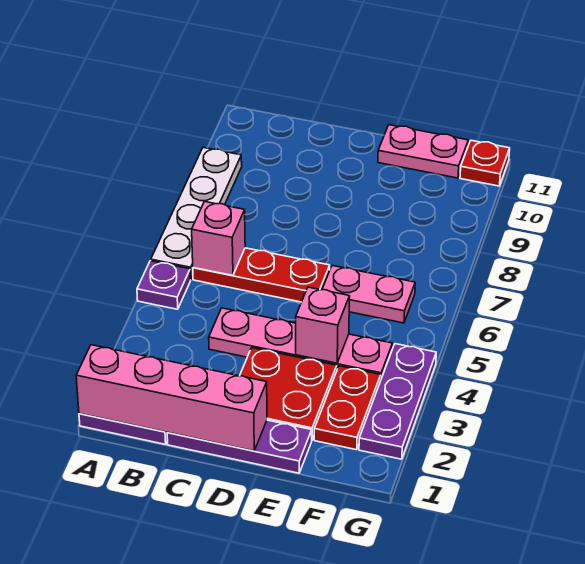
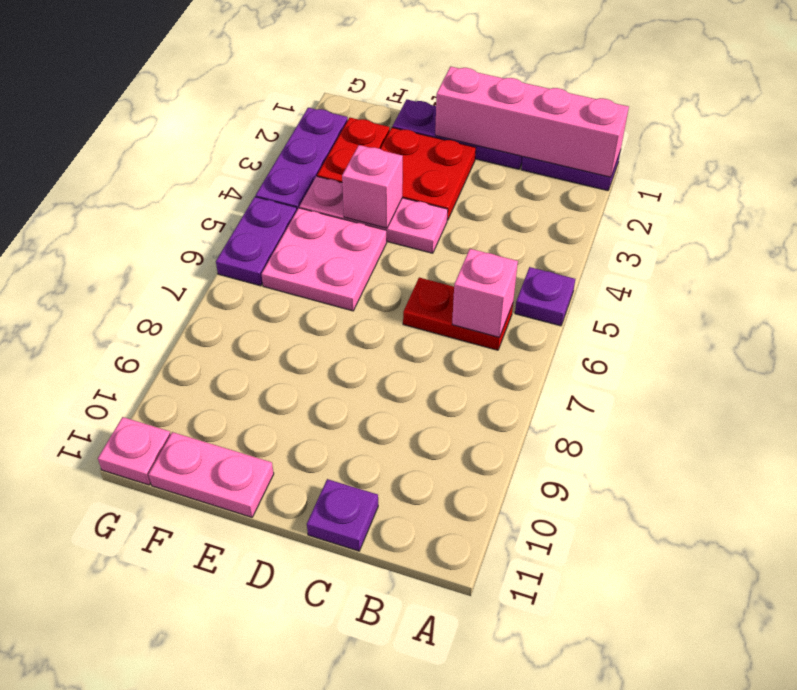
white 1x4 plate [151,148,242,280] -> none
red 1x3 plate [193,248,330,302] -> red 1x2 plate [403,278,513,350]
pink 1x4 plate [209,308,392,378] -> pink 1x3 plate [299,176,448,253]
none -> purple 1x1 plate [307,479,378,551]
pink 1x2 plate [322,266,415,323] -> pink 2x2 plate [262,208,387,311]
none -> purple 1x2 plate [216,197,297,286]
red 1x1 plate [460,141,510,186] -> pink 1x1 plate [98,417,171,485]

